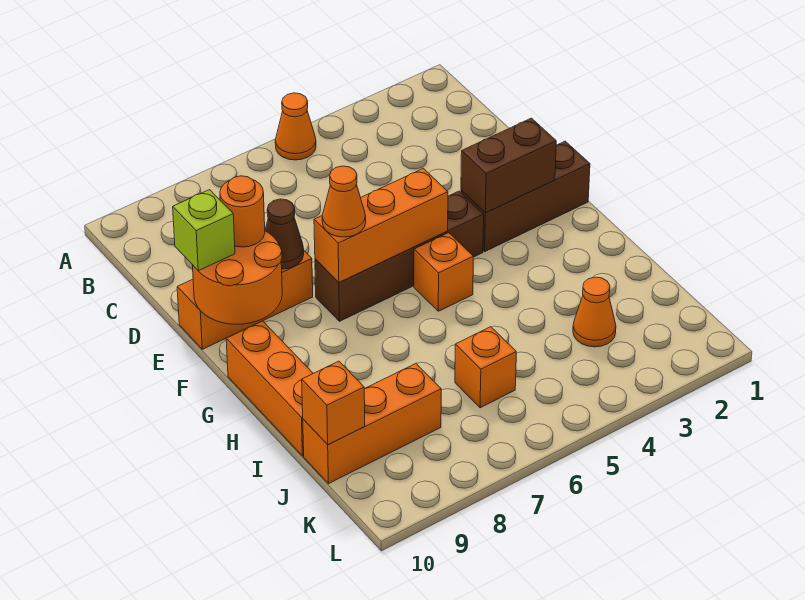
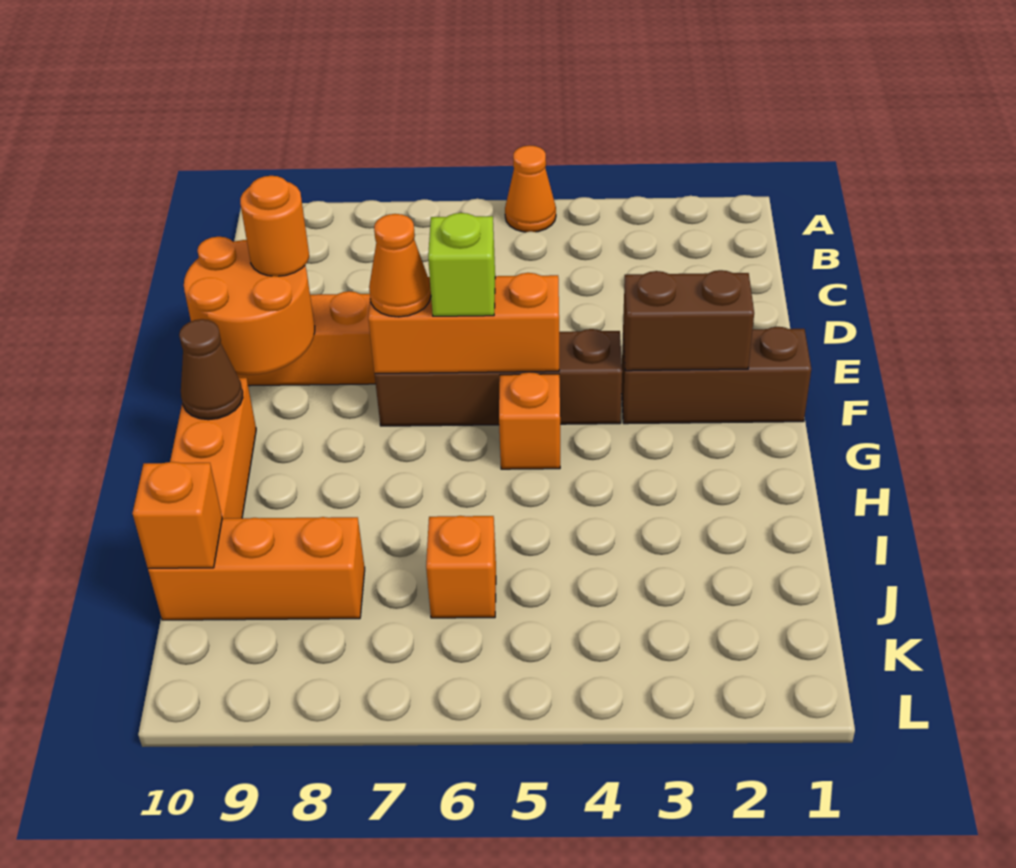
brown 1x1 cone [265,199,304,269] -> brown 1x1 cone moved to [179,319,243,420]
lime 1x1 brick [173,190,235,271] -> lime 1x1 brick moved to [428,213,495,316]
orange 1x1 cone [573,277,616,347] -> none

